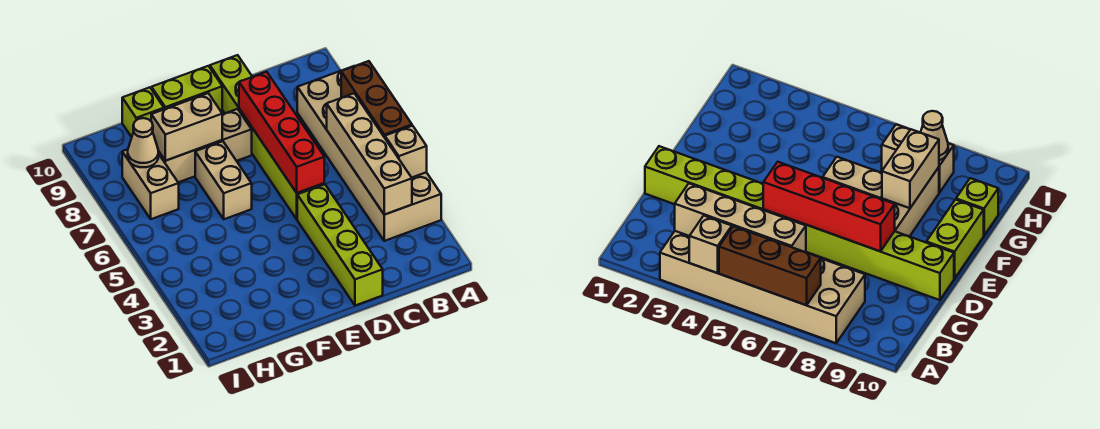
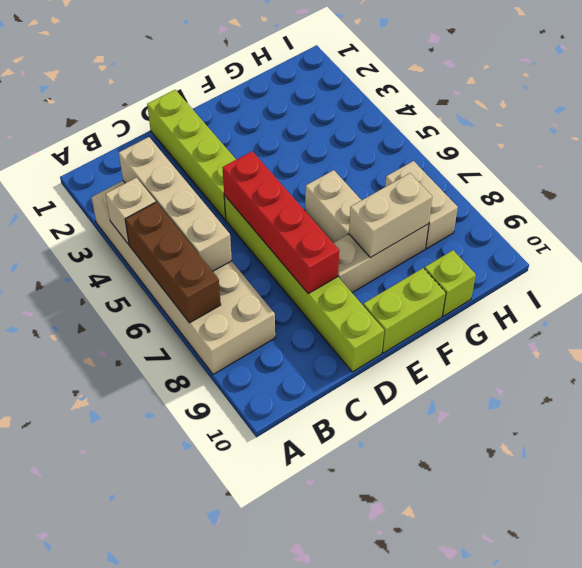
tan 1x1 cone [128,118,158,167] -> none

